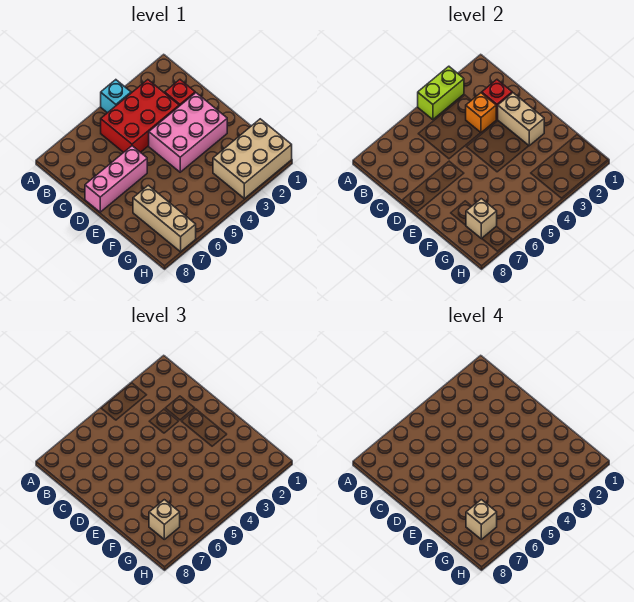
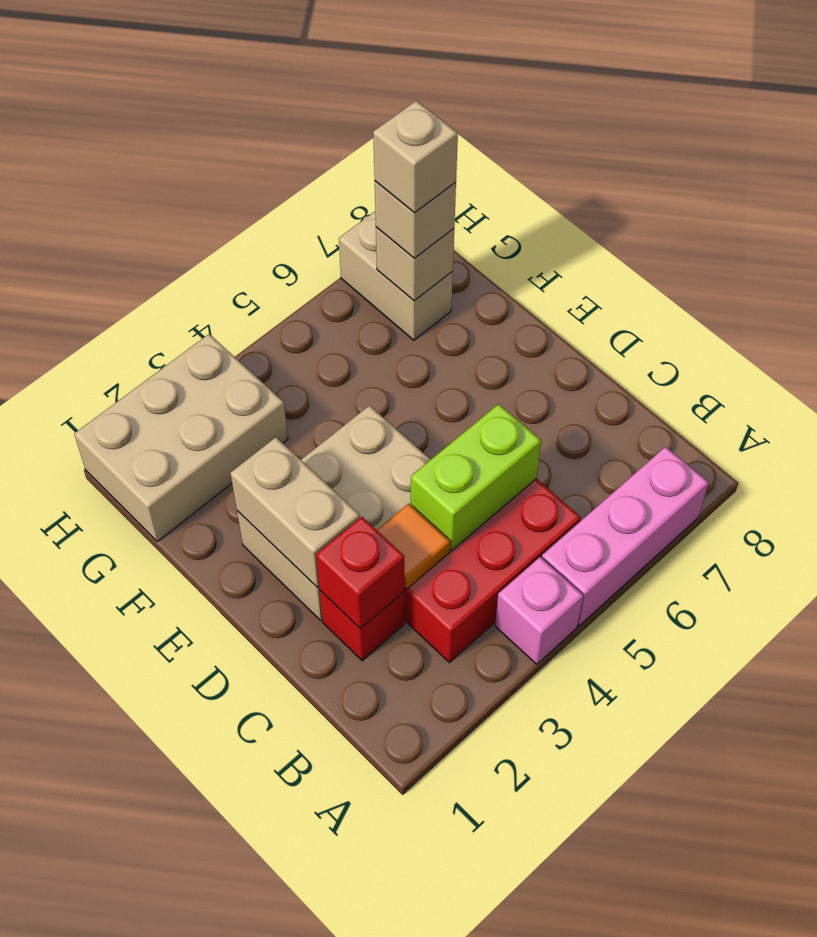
lime 1x2 brick [418,66,464,120] -> lime 1x2 brick moved to [411,404,541,551]
cyan 1x1 brick [101,80,131,113] -> pink 1x1 brick [495,557,583,664]
orange 1x1 brick [466,93,496,133] -> orange 1x1 tile [377,504,450,589]
pink 2x3 brick [149,93,227,172] -> tan 2x3 brick [237,406,431,620]
pink 1x3 brick [85,146,147,212] -> pink 1x3 brick moved to [542,447,709,626]
tan 1x3 brick [133,185,196,252] -> tan 1x2 brick [339,212,453,340]

